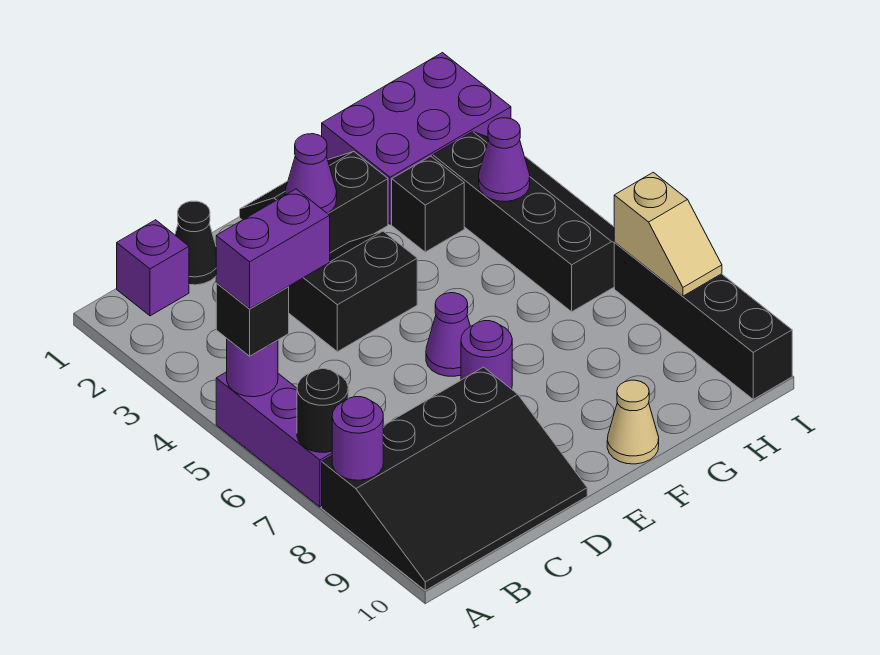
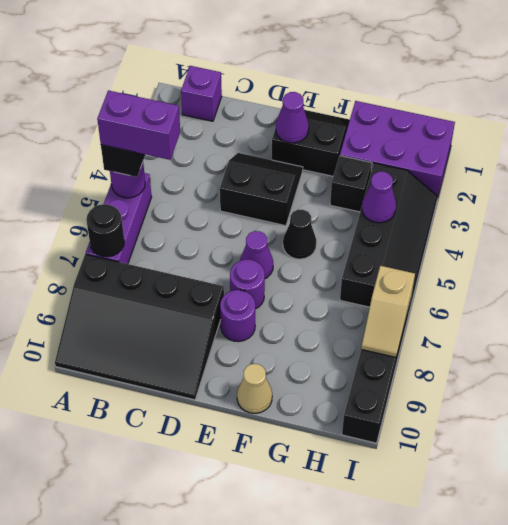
purple 1x1 round brick [332,397,383,480] -> purple 1x1 round brick moved to [220,290,255,342]
black 1x1 cone [175,201,216,285] -> black 1x1 cone moved to [283,210,316,259]

